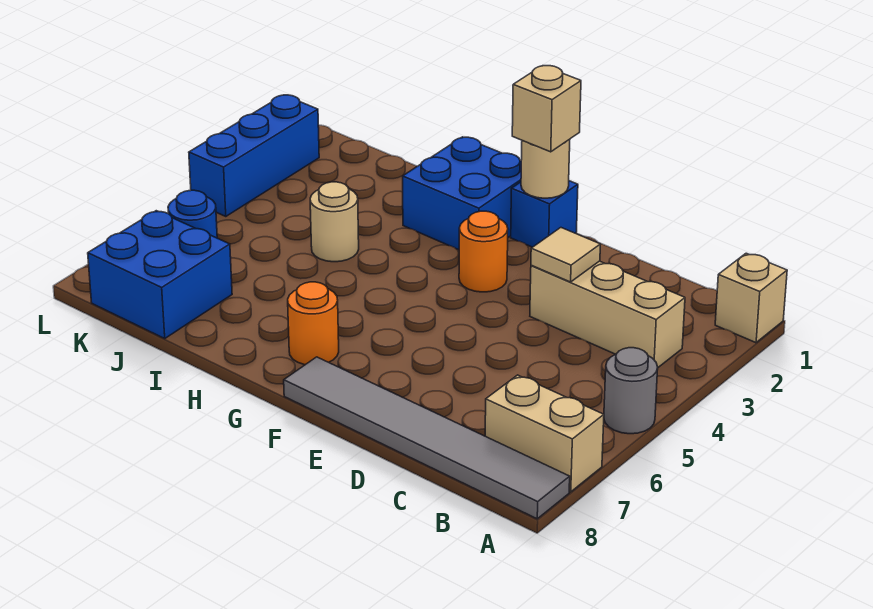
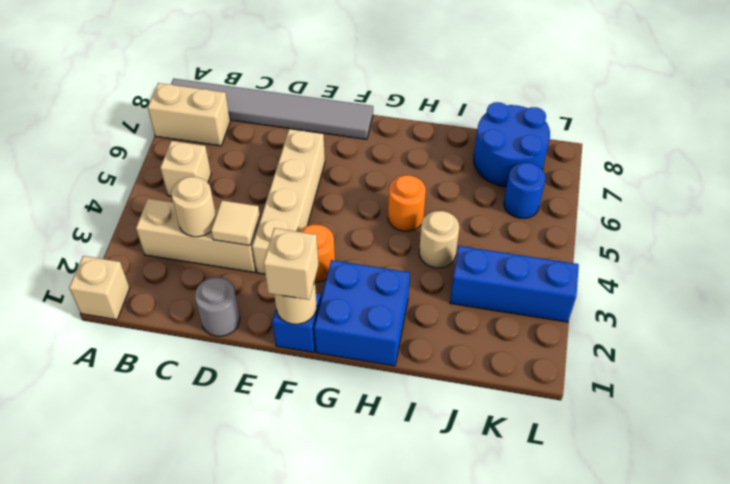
grey 1x1 round brick [604,348,658,434] -> grey 1x1 round brick moved to [195,278,240,336]
none -> tan 1x1 brick [160,141,211,196]
none -> tan 1x1 round brick [171,177,216,237]
none -> tan 1x4 brick [252,129,325,274]
orange 1x1 round brick [288,282,339,365] -> orange 1x1 round brick moved to [388,175,426,231]
blue 2x2 brick [88,211,232,338] -> blue 2x2 round brick [474,102,550,187]
blue 1x3 brick [189,95,319,217] -> blue 1x3 brick turned to [450,246,579,322]

